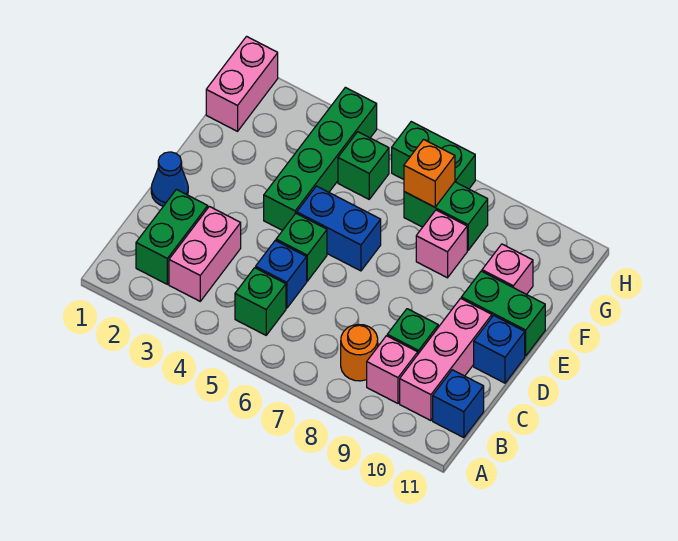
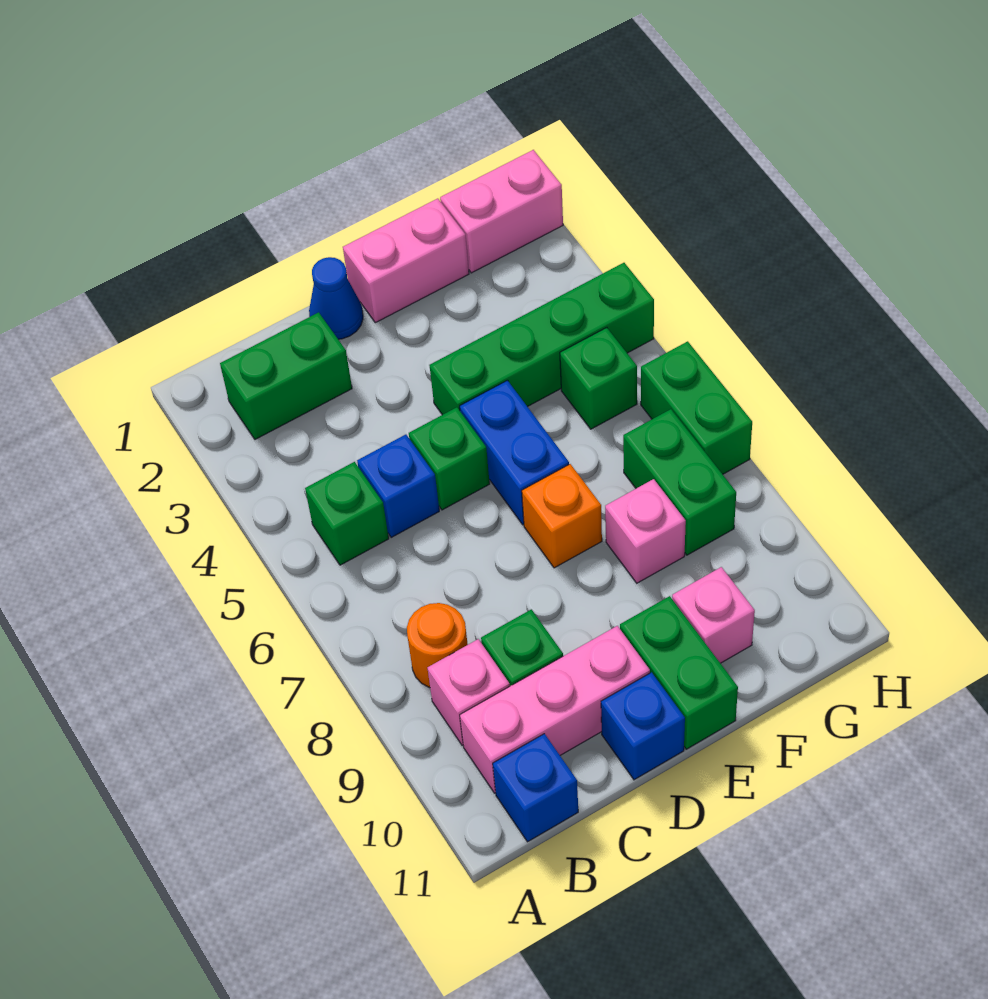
pink 1x2 brick [169,206,241,301] -> pink 1x2 brick moved to [343,199,469,323]
orange 1x1 brick [404,139,455,207] -> orange 1x1 brick moved to [522,464,602,568]

